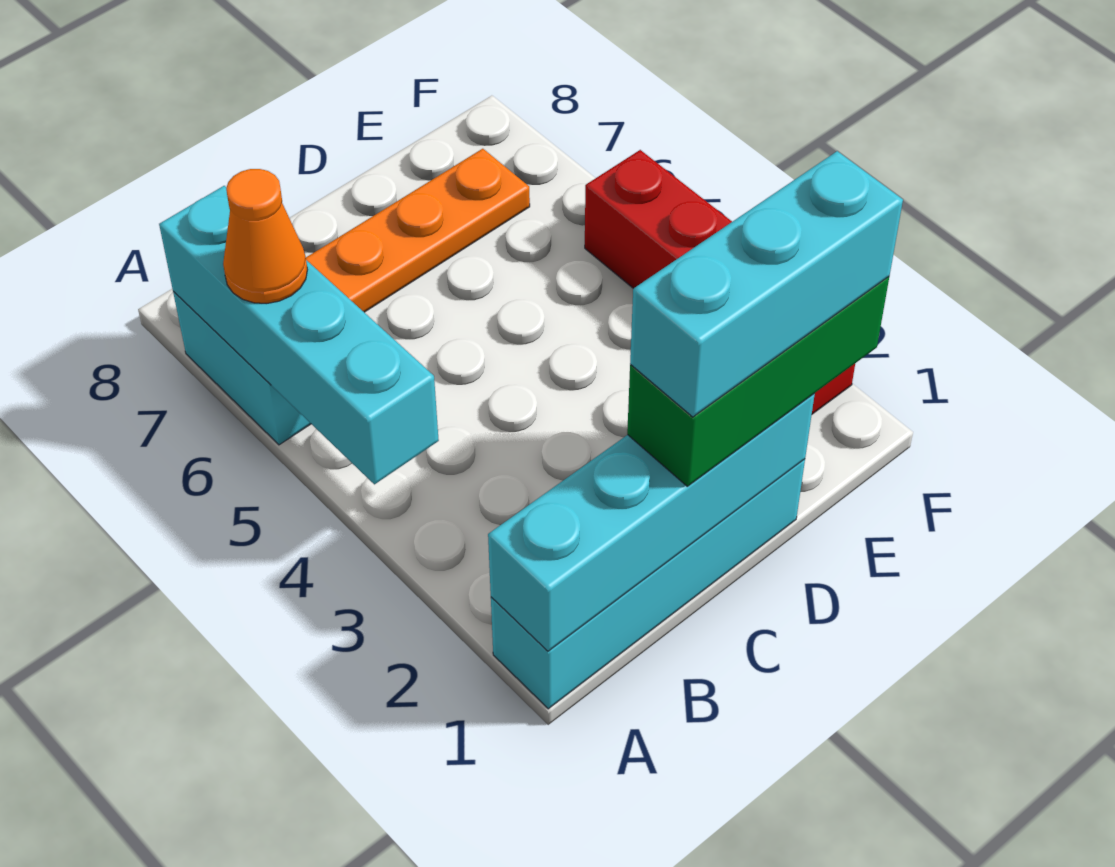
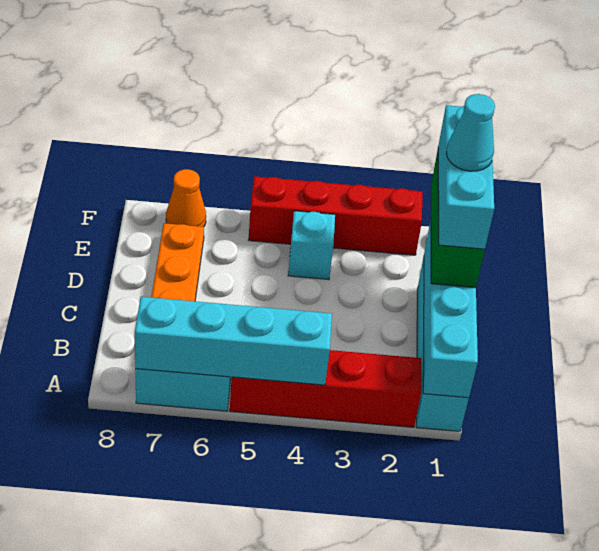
none -> red 1x4 brick [230,350,421,427]
orange 1x1 cone [223,169,307,303] -> orange 1x1 cone moved to [166,169,206,227]
none -> cyan 1x1 cone [446,94,495,171]
none -> cyan 1x1 brick [288,211,335,280]

